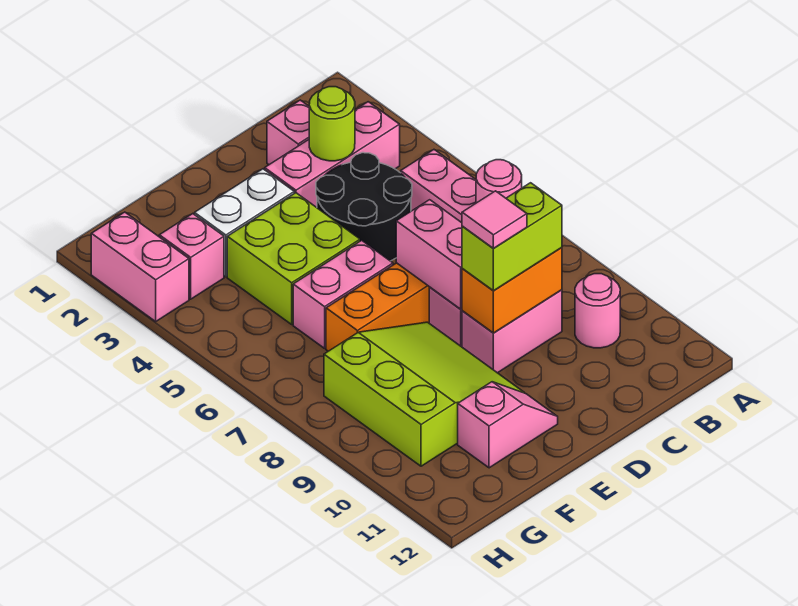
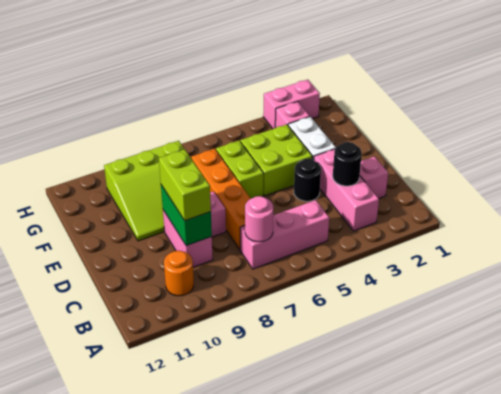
pink 1x1 round brick [575,274,620,348] -> orange 1x1 round brick [164,251,194,296]
lime 1x1 round brick [309,87,355,161] -> black 1x1 round brick [333,142,362,186]
black 2x2 round brick [316,153,412,261] -> black 1x1 round brick [294,159,321,201]
orange 1x2 brick [462,248,562,333] -> green 1x2 brick [161,185,212,246]
pink 1x2 brick [396,200,462,309] -> none
pink 1x1 tile [462,191,527,249] -> none
pink 1x2 brick [293,240,393,348] -> lime 1x2 brick [216,141,264,199]
pink 1x2 slope [458,382,558,468] -> none

